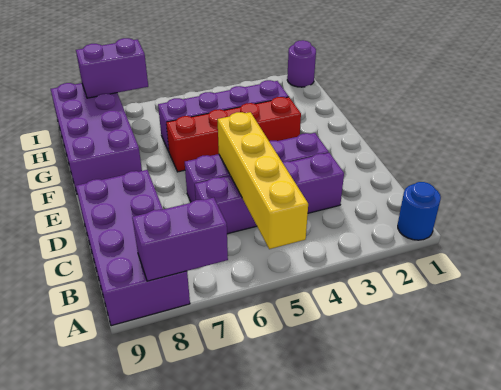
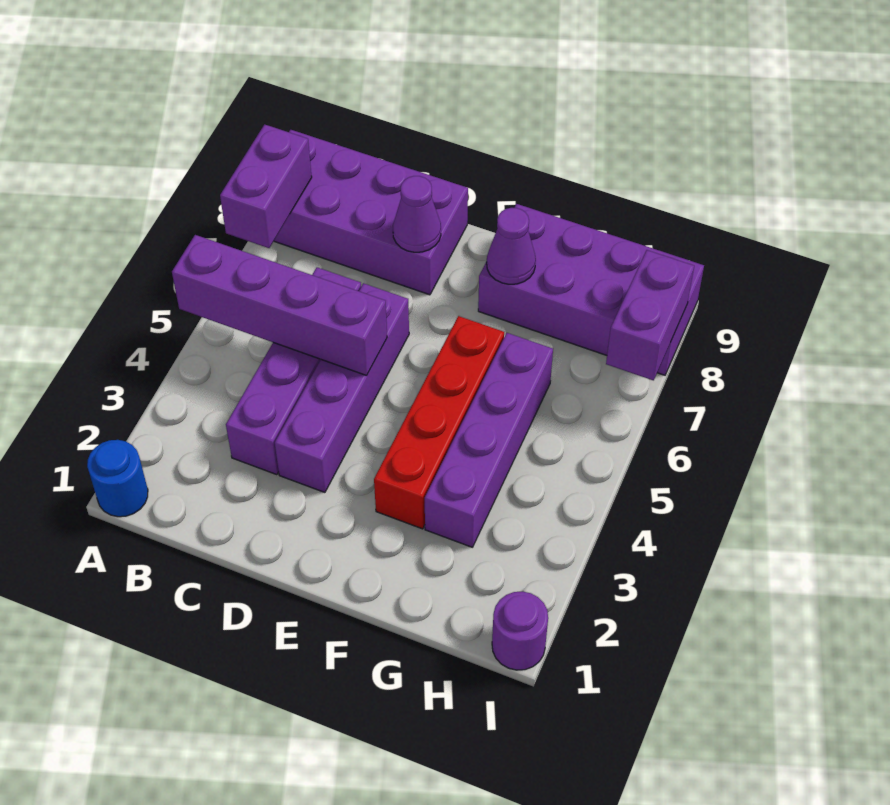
yellow 1x4 brick [217,112,308,249] -> purple 1x4 brick [172,235,387,375]
none -> purple 1x1 cone [393,176,441,252]
none -> purple 1x1 cone [487,208,536,284]

